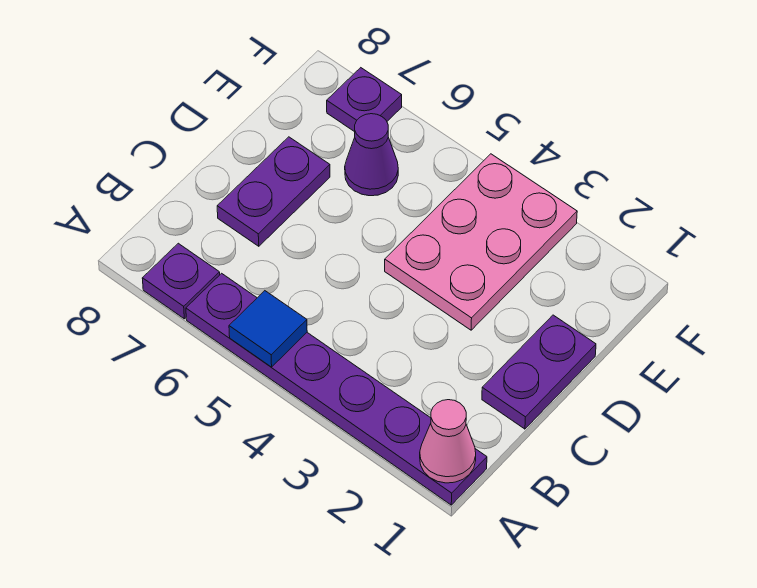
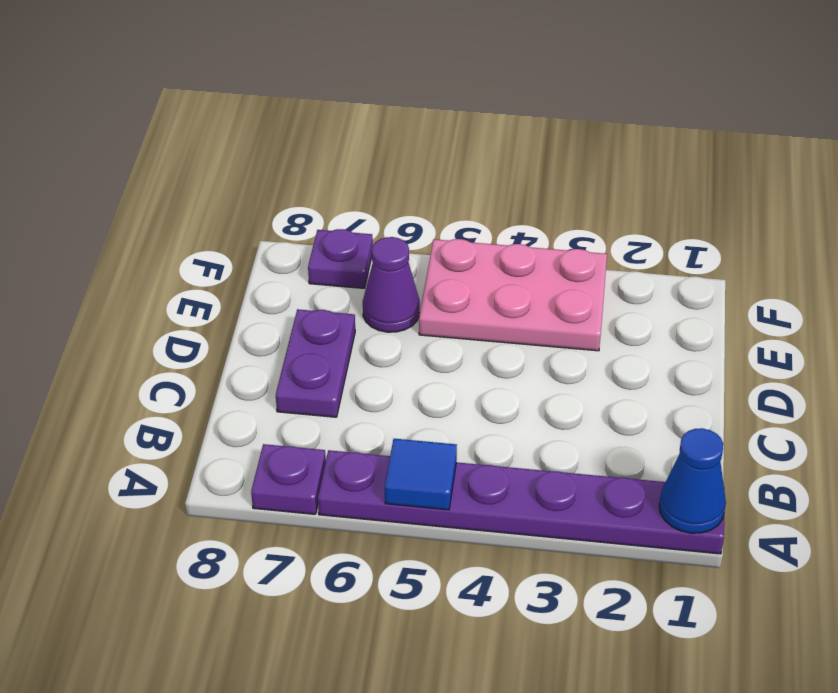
pink 1x1 cone [420,400,476,483] -> blue 1x1 cone [659,428,726,533]
purple 1x2 plate [482,315,596,429] -> none
pink 2x3 plate [385,154,577,330] -> pink 2x3 plate turned to [419,239,607,351]

